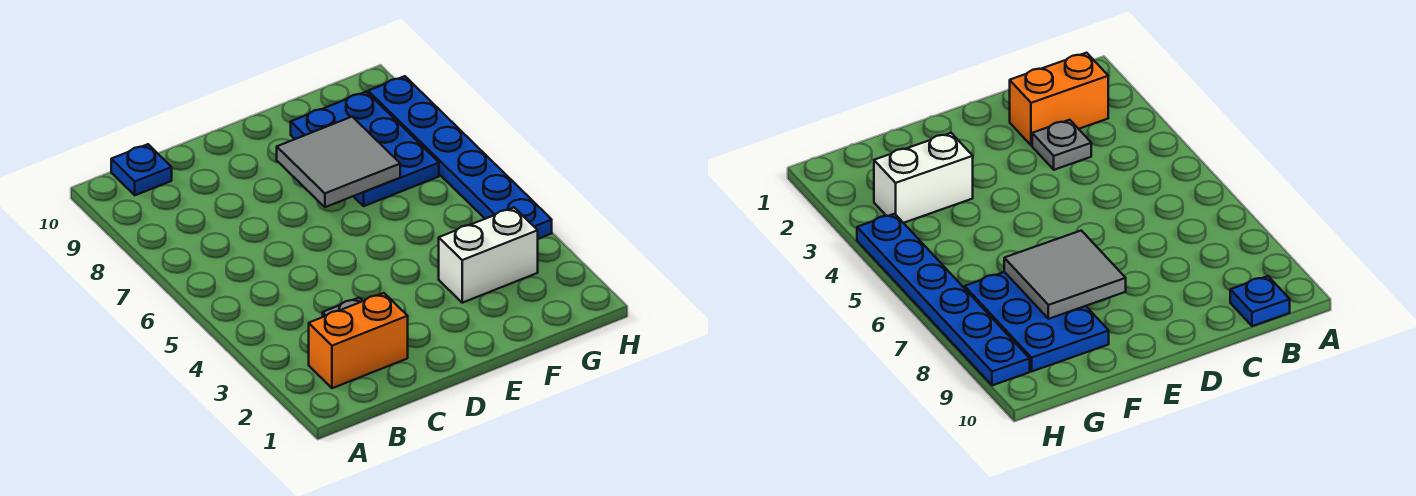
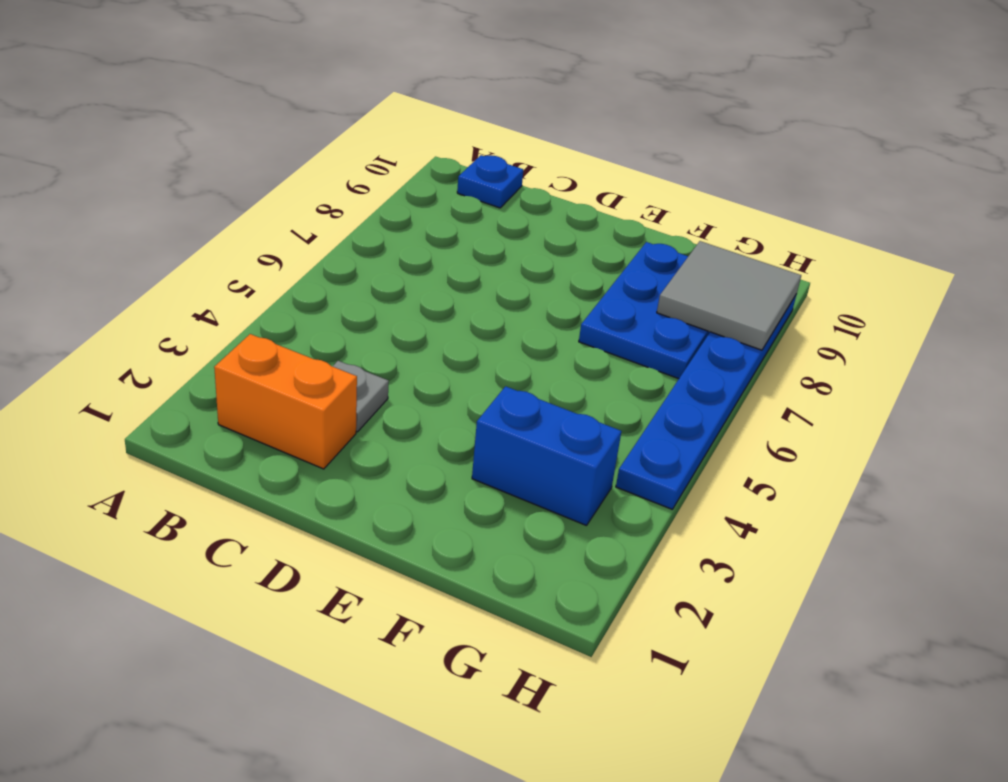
grey 2x2 tile [277,117,400,207] -> grey 2x2 tile moved to [657,241,801,350]
white 1x2 brick [439,208,538,303] -> blue 1x2 brick [472,386,621,526]

